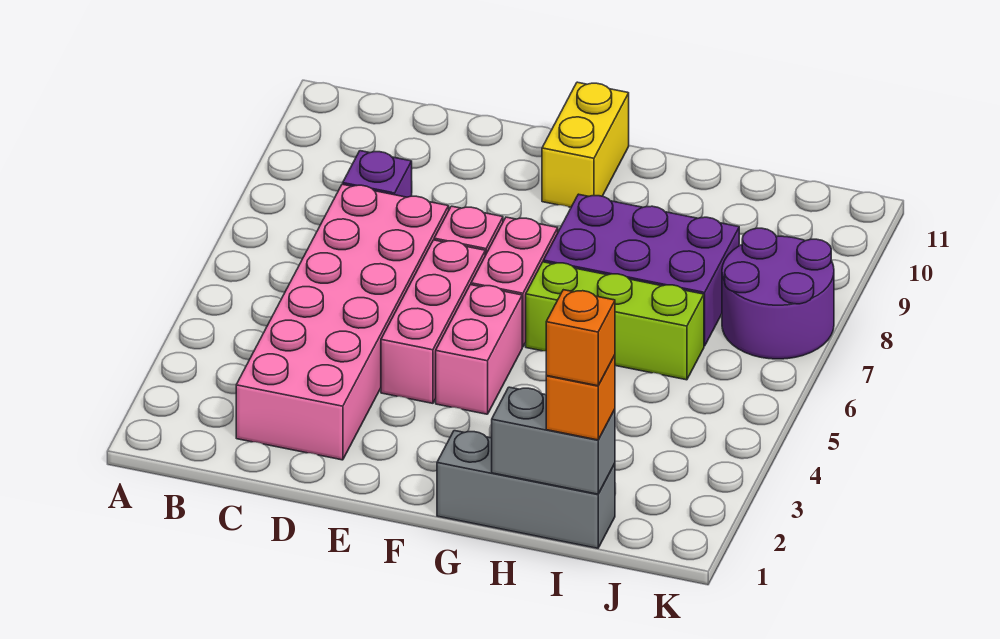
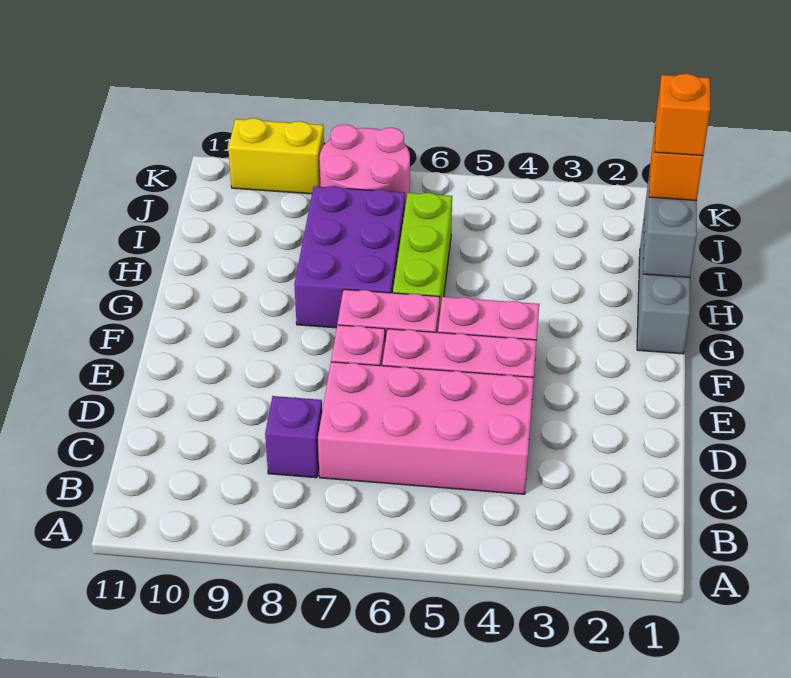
pink 2x6 brick [236,184,449,460] -> pink 2x4 brick [318,362,534,494]
yellow 1x2 brick [542,82,629,207] -> yellow 1x2 brick moved to [228,118,324,194]
purple 2x2 round brick [722,228,834,359] -> pink 2x2 round brick [319,124,410,206]

